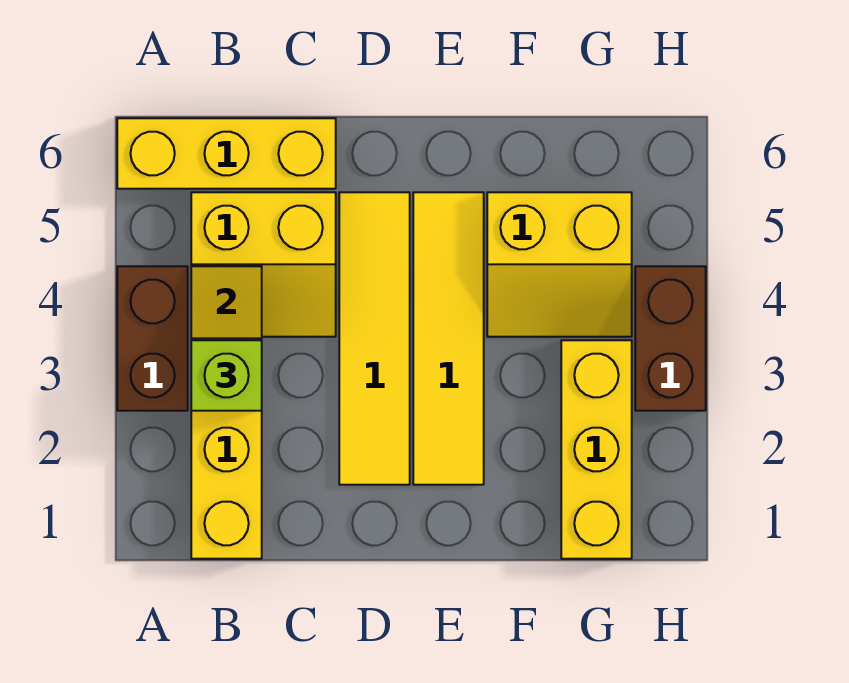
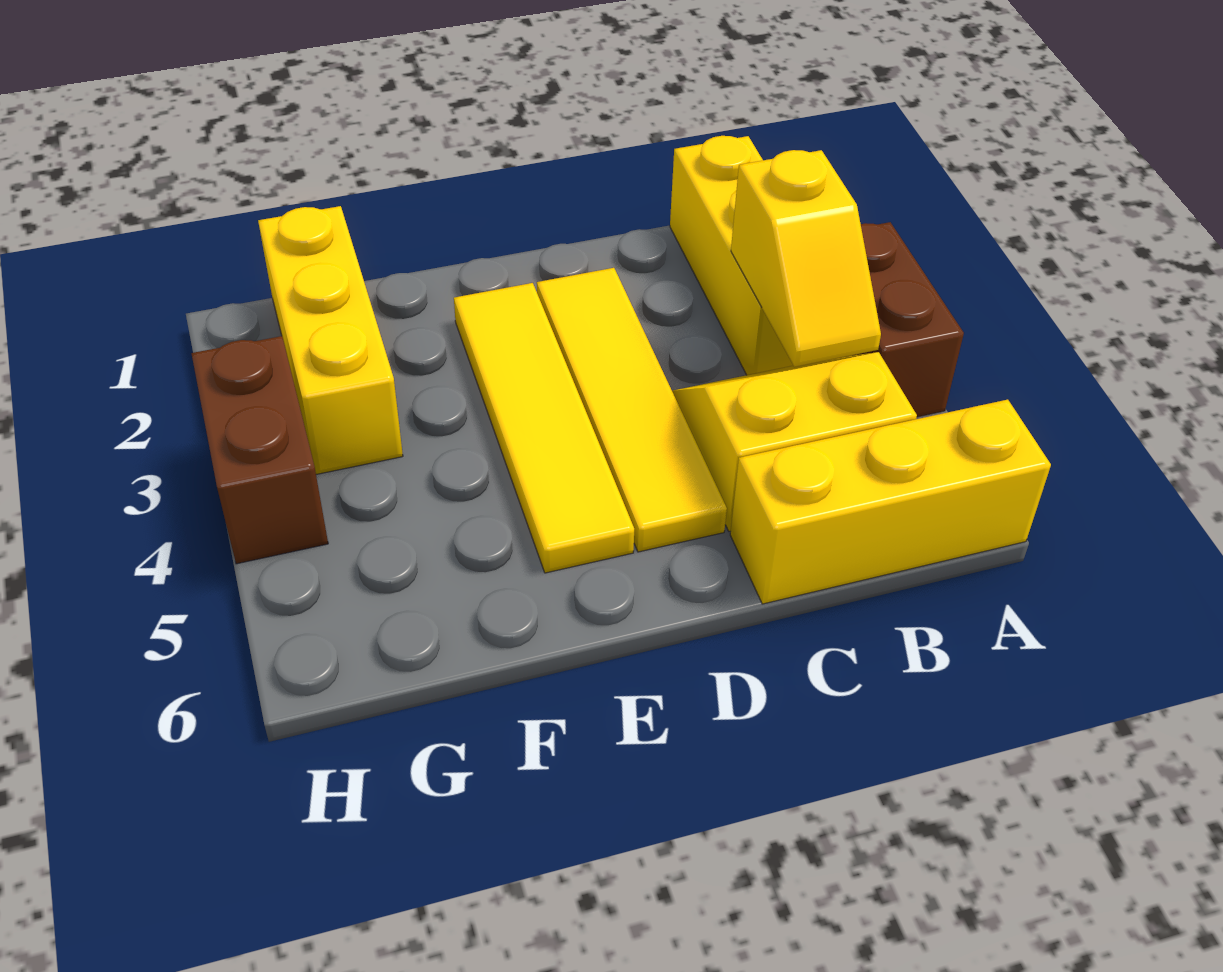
lime 1x1 brick [191,340,262,411] -> none
yellow 2x2 slope [487,192,632,337] -> none

